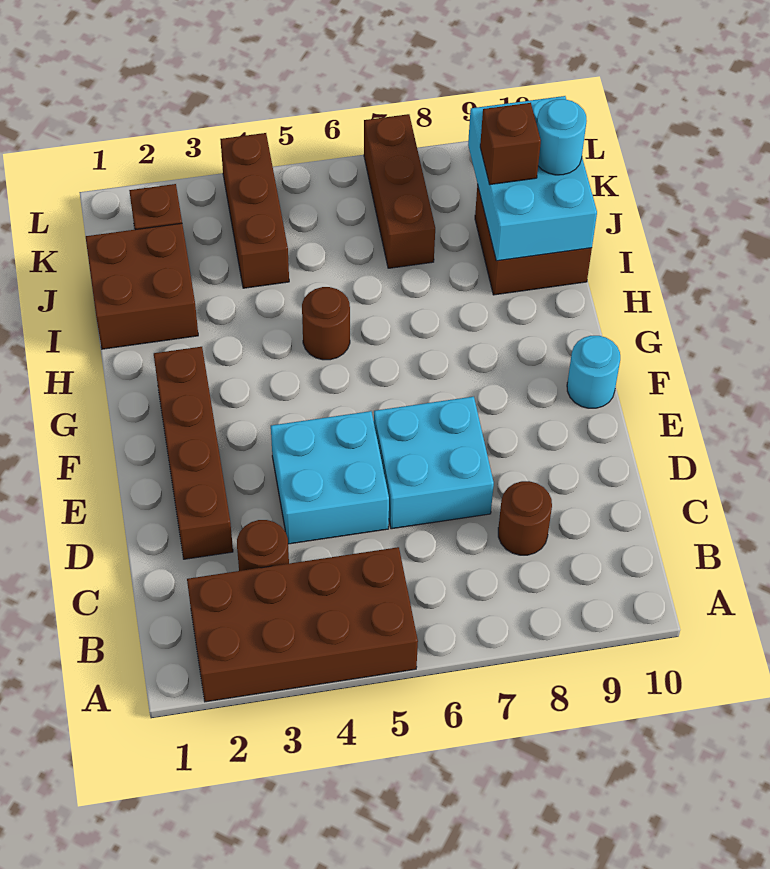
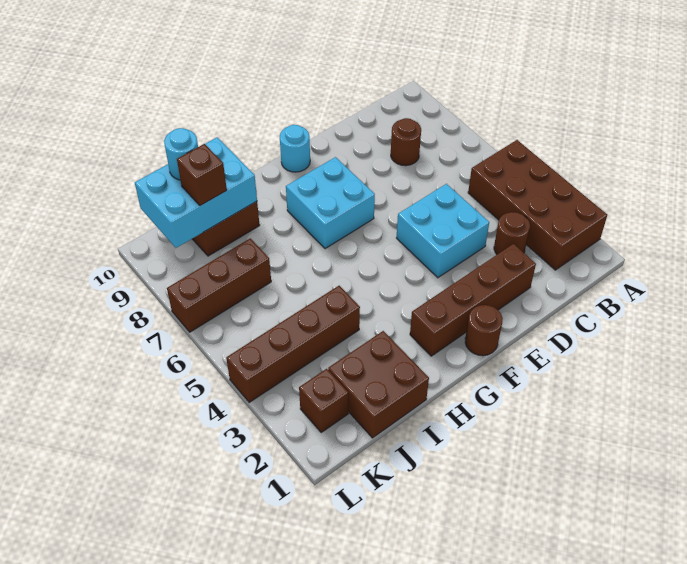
cyan 2x2 brick [374,397,494,529] -> cyan 2x2 brick moved to [286,157,375,249]
brown 1x1 round brick [302,287,350,360] -> brown 1x1 round brick moved to [465,305,503,356]
brown 1x3 brick [220,133,289,288] -> brown 1x4 brick [226,286,360,402]

